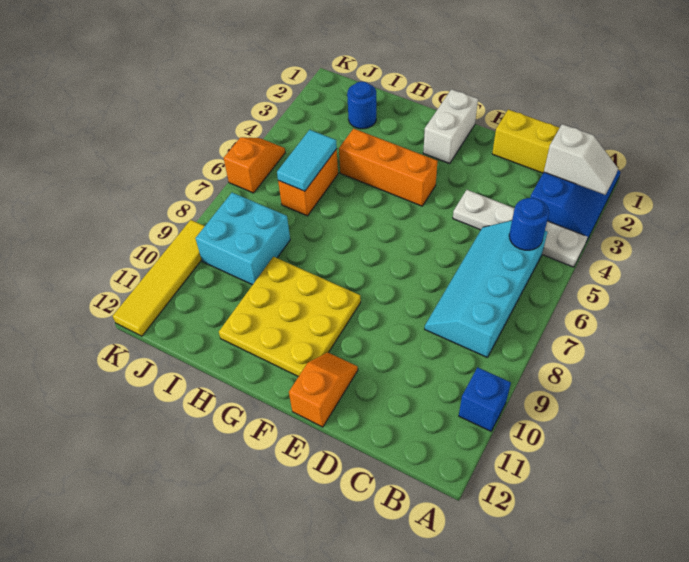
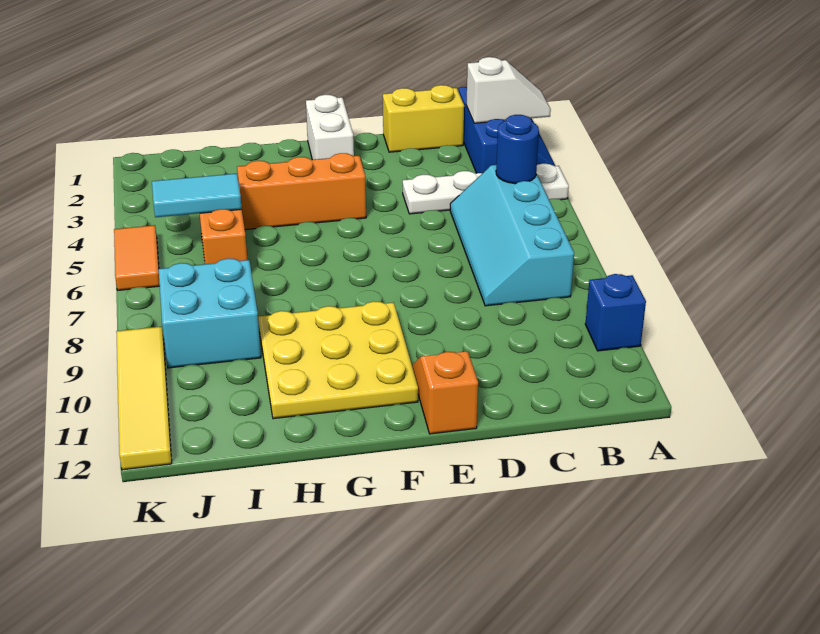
blue 1x1 round brick [347,82,376,129] -> none
cyan 1x2 tile [277,130,337,191] -> cyan 1x2 tile turned to [152,174,242,217]
orange 1x2 slope [224,137,285,193] -> orange 1x2 tile [114,225,160,290]

